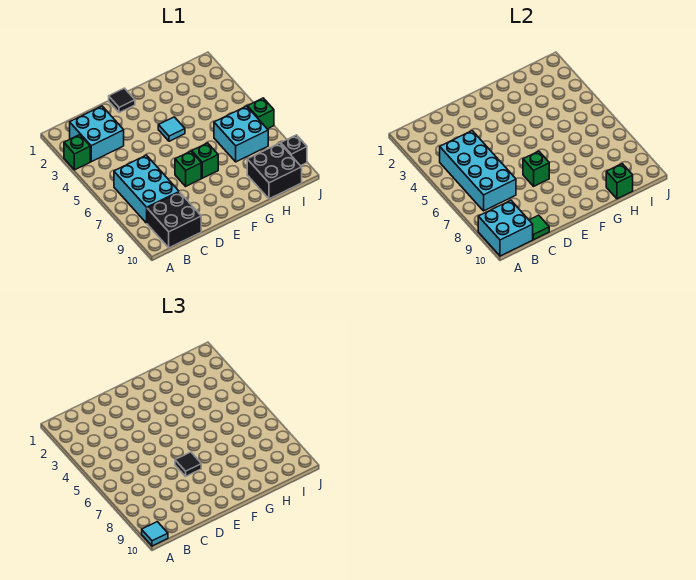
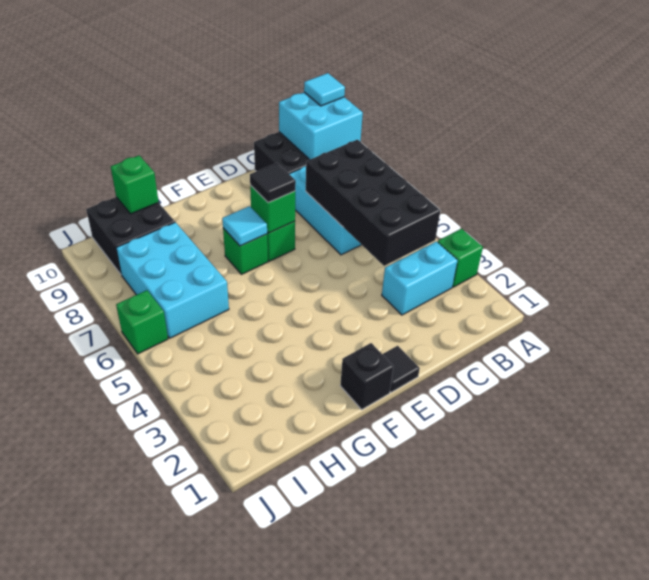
cyan 2x2 brick [70,106,124,162] -> cyan 1x2 brick [382,241,458,315]
cyan 2x4 brick [440,131,516,211] -> black 2x4 brick [306,140,441,266]
green 1x1 tile [529,215,549,240] -> none
cyan 1x1 tile [158,117,185,141] -> cyan 1x1 tile moved to [222,206,267,246]
cyan 2x2 brick [214,106,268,162] -> cyan 2x3 brick [116,222,229,338]
black 1x1 brick [281,135,307,166] -> black 1x1 brick moved to [340,343,394,409]

